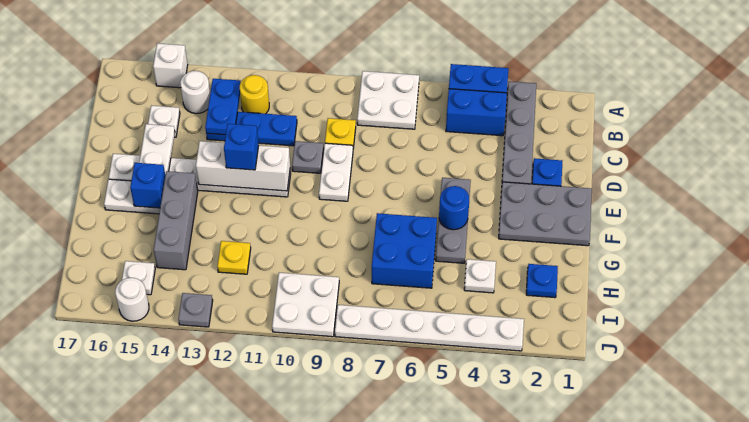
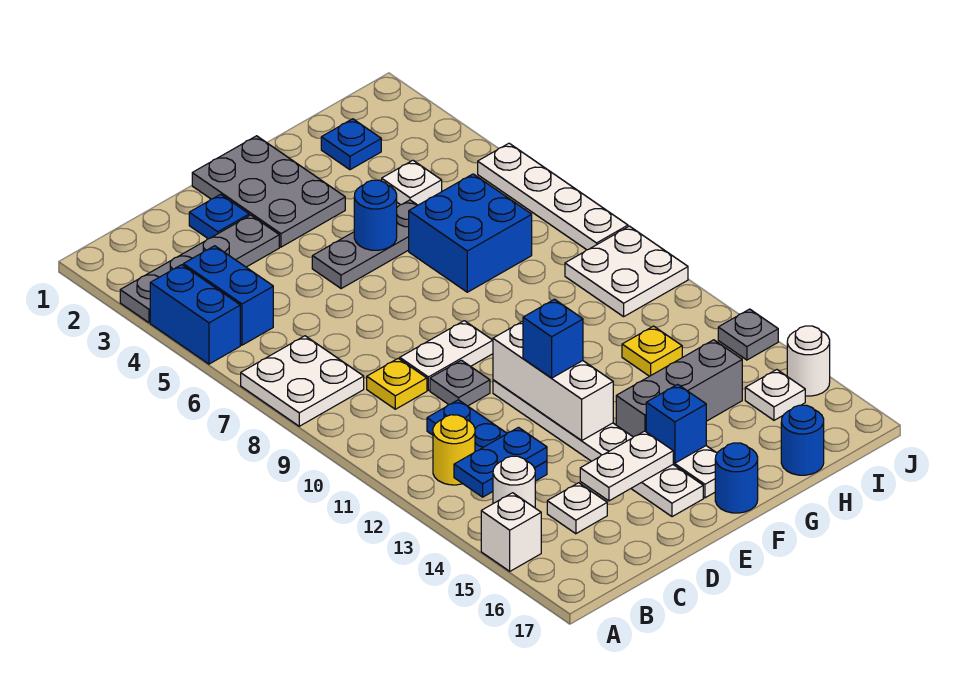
none -> blue 1x1 round brick [715,443,758,513]
none -> blue 1x1 round brick [781,405,824,475]
white 1x6 plate [335,305,524,351] -> white 1x4 plate [478,143,628,250]

